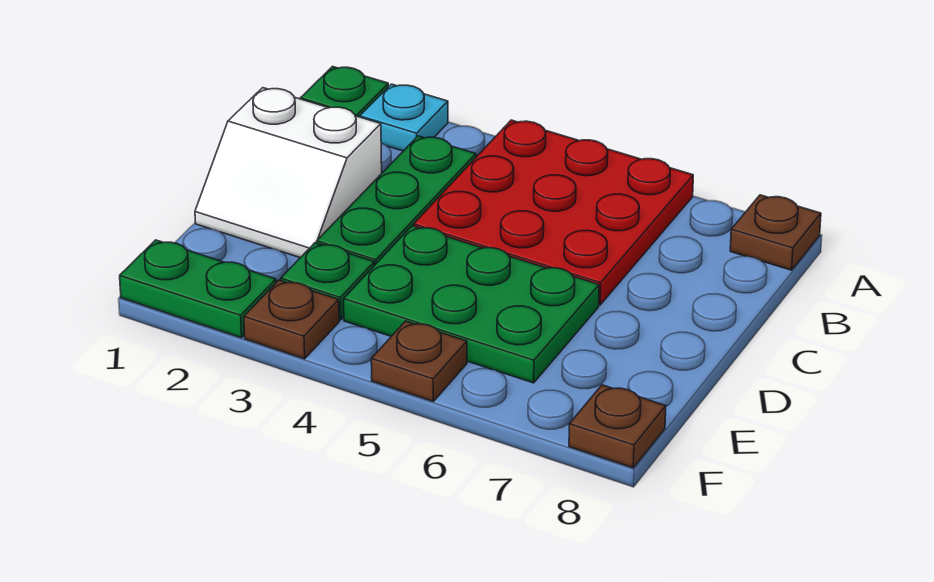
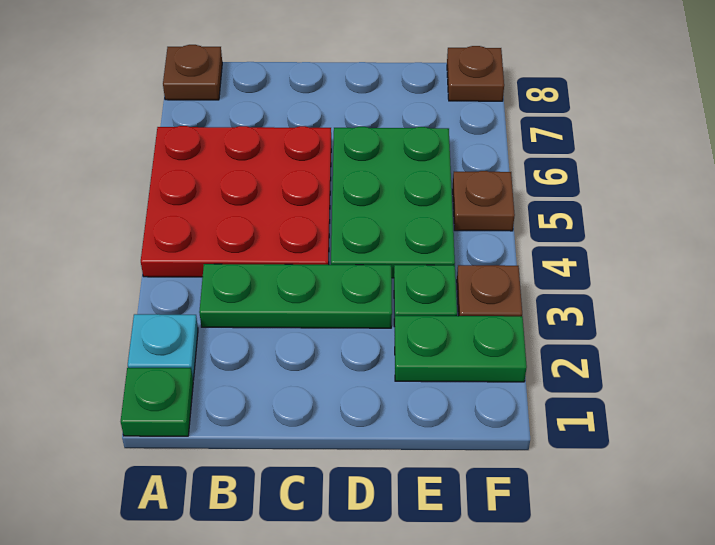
white 2x2 slope [195,88,382,258] -> none
green 1x2 plate [120,240,276,338] -> green 1x2 plate turned to [395,316,527,382]

